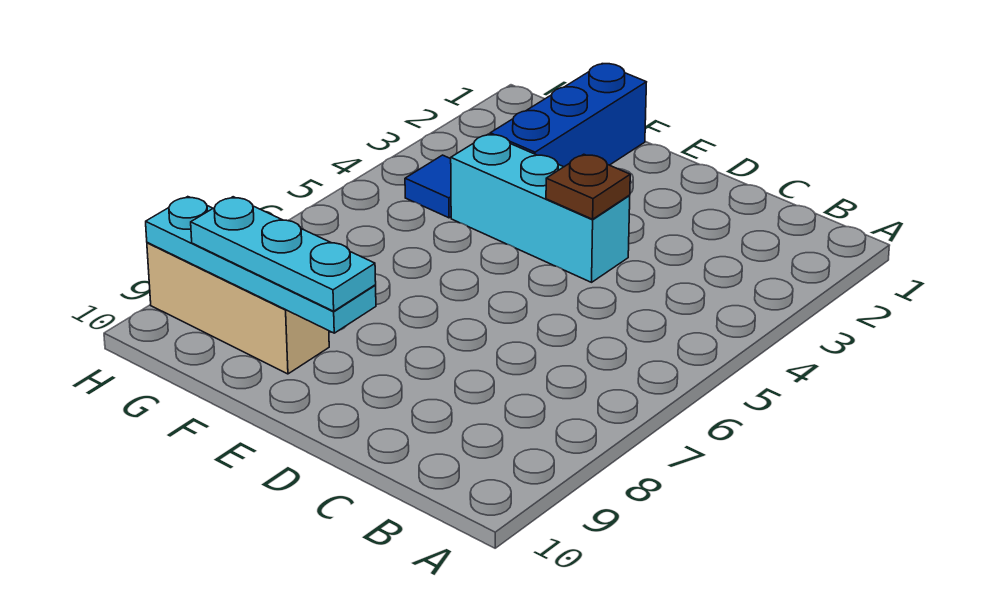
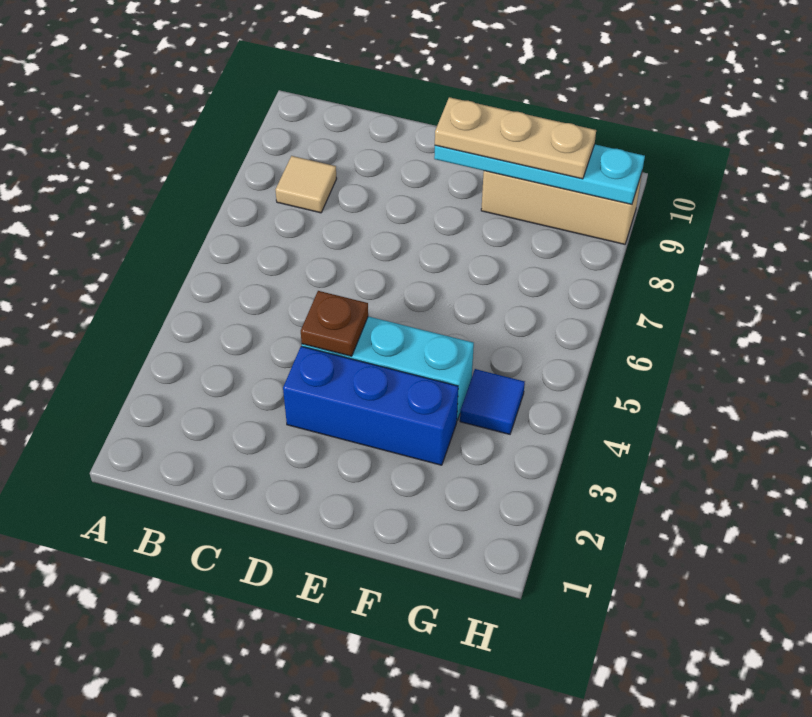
none -> tan 1x1 tile [276,156,337,213]
cyan 1x3 plate [191,197,376,311] -> tan 1x3 plate [435,97,596,179]
blue 1x3 brick [490,64,646,167] -> blue 1x3 brick turned to [283,346,458,465]

